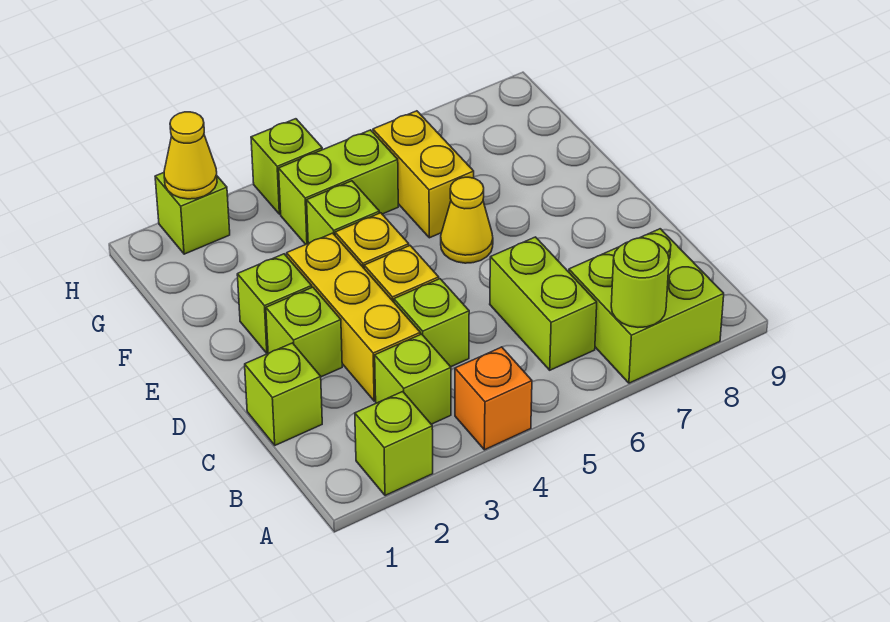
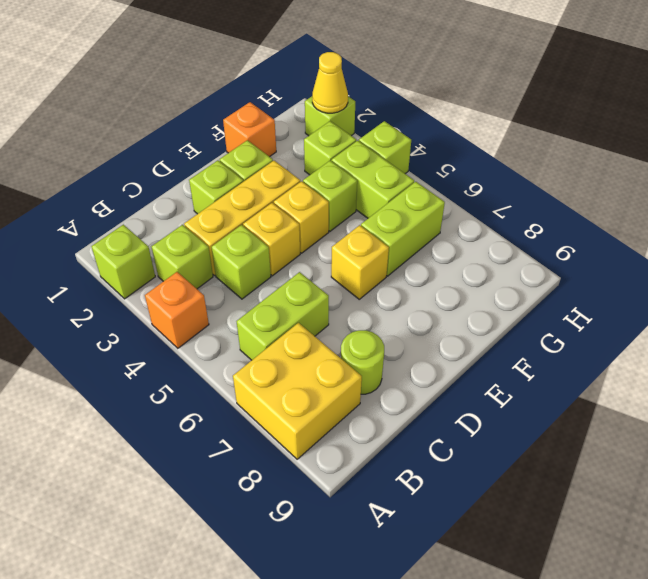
lime 2x2 brick [569,229,724,383] -> yellow 2x2 brick [233,323,362,459]
lime 1x1 round brick [611,238,669,327] -> lime 1x1 round brick moved to [341,330,384,394]
lime 1x1 brick [245,343,322,445] -> lime 1x1 brick moved to [304,121,356,175]
yellow 1x1 cone [441,177,493,263] -> yellow 1x1 brick [331,225,389,299]
none -> orange 1x1 brick [223,102,276,157]
yellow 1x2 brick [373,111,474,238] -> lime 1x2 brick [361,182,445,276]

